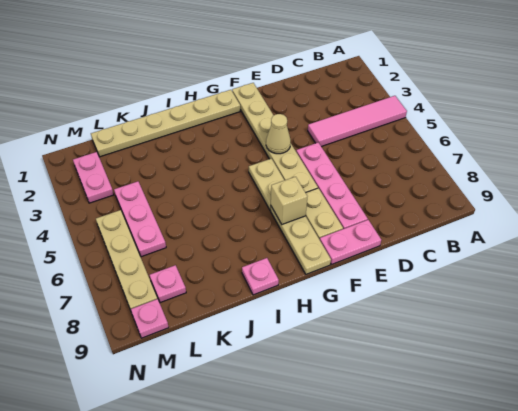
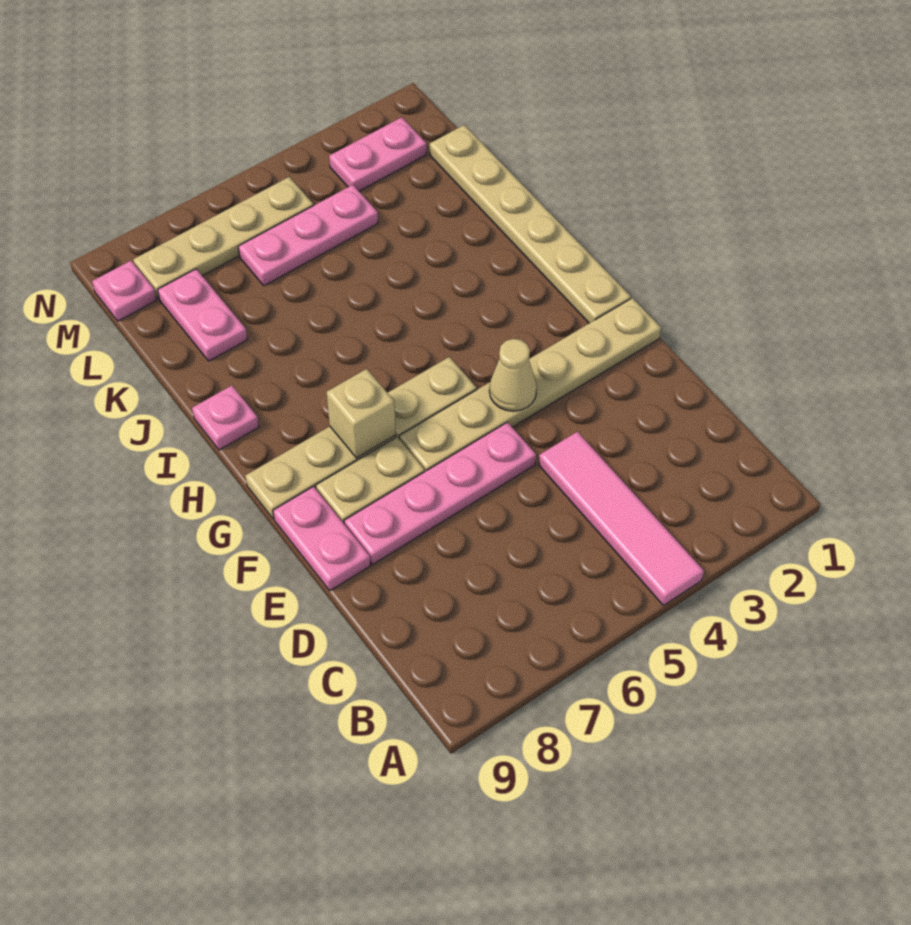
pink 1x1 plate [150,265,186,303] -> pink 1x2 plate [158,269,247,361]

